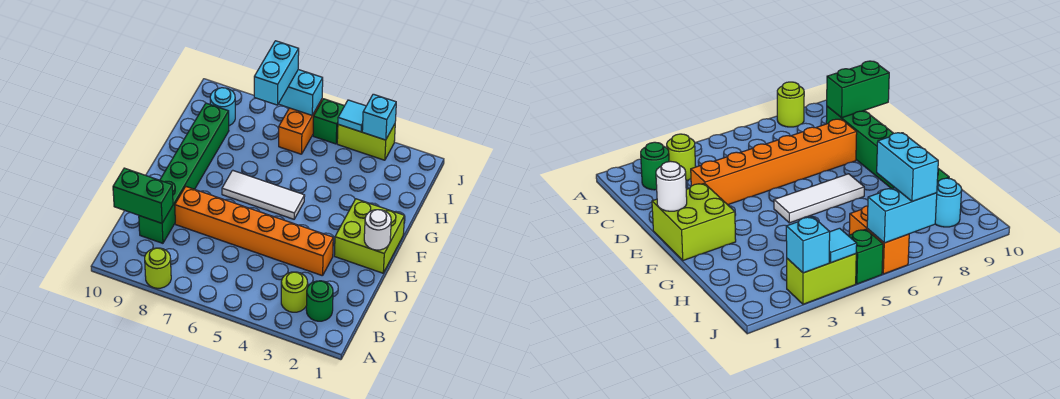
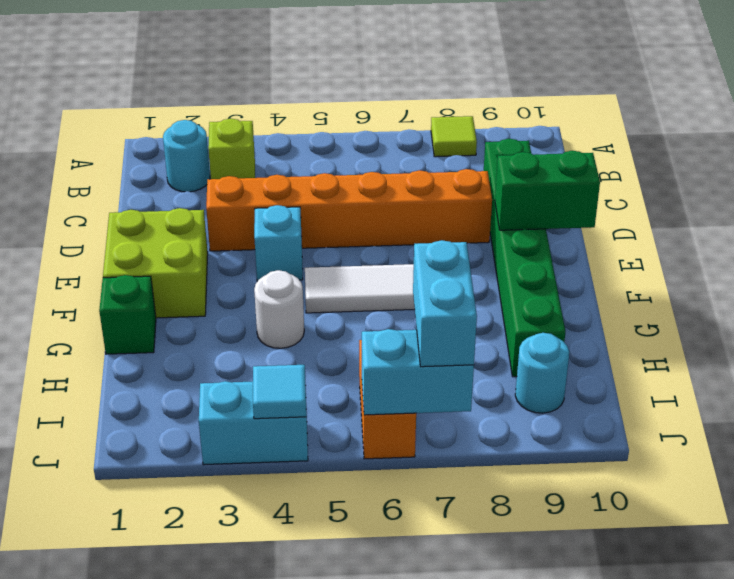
lime 1x1 round brick [145,248,171,288] -> lime 1x1 tile [431,116,477,157]
green 1x1 round brick [306,281,333,321] -> cyan 1x1 round brick [163,120,210,192]
lime 1x1 round brick [281,272,308,312] -> lime 1x1 brick [208,119,255,179]
green 1x2 brick [113,168,173,223] -> green 1x2 brick moved to [495,151,600,230]
white 1x1 round brick [364,210,391,250] -> white 1x1 round brick moved to [254,270,304,348]
lime 1x2 brick [337,124,395,160] -> cyan 1x2 brick [199,381,308,465]
cyan 1x1 brick [362,94,396,140] -> cyan 1x1 brick moved to [254,205,303,281]
green 1x1 brick [313,99,344,144] -> green 1x1 brick moved to [99,275,156,354]

